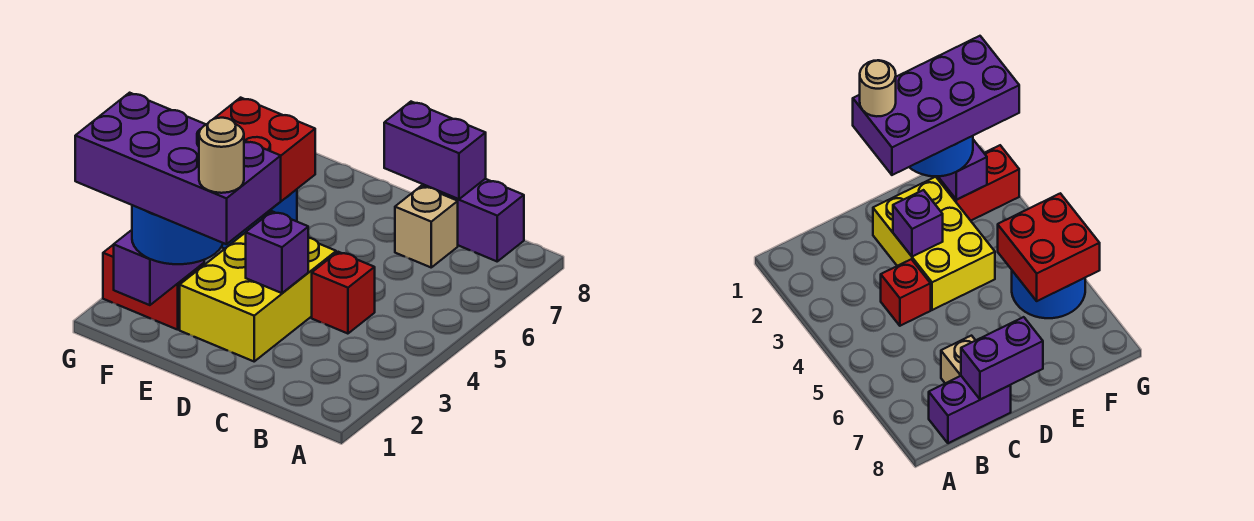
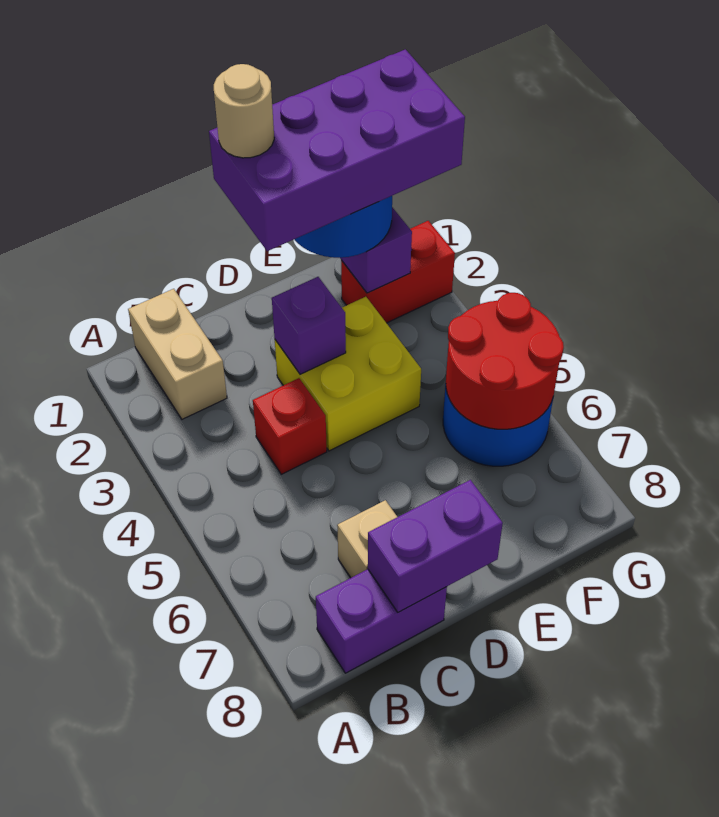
none -> tan 1x2 brick [128,289,227,419]
yellow 2x3 brick [180,232,336,361] -> yellow 2x2 brick [275,297,421,451]
red 2x2 brick [214,98,315,215] -> red 2x2 round brick [446,293,564,429]

